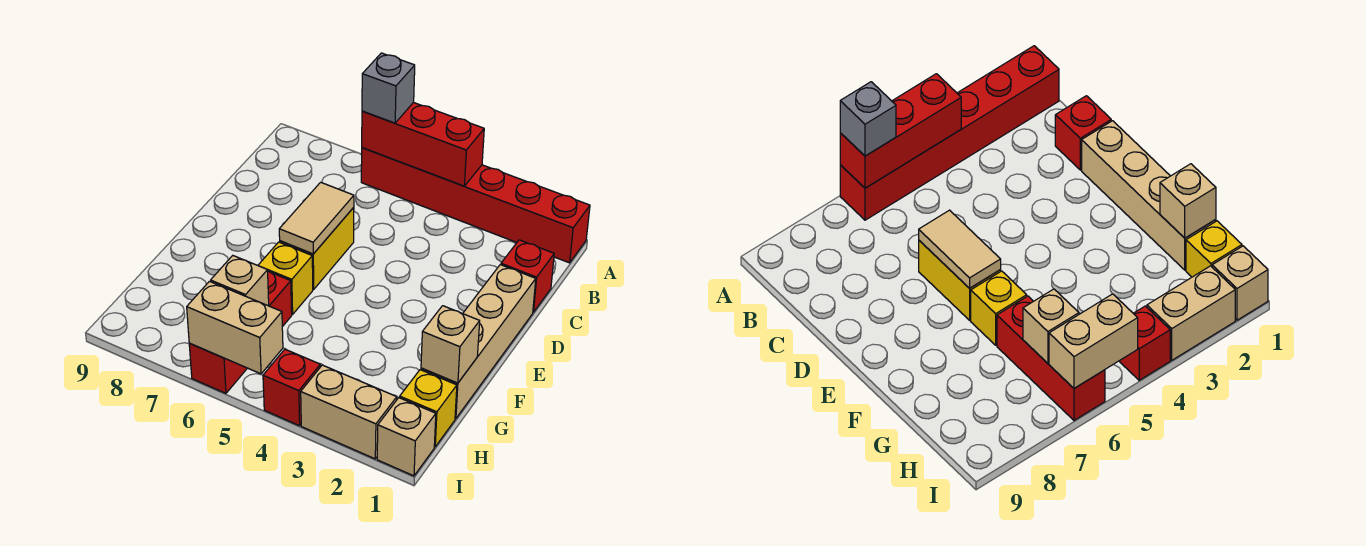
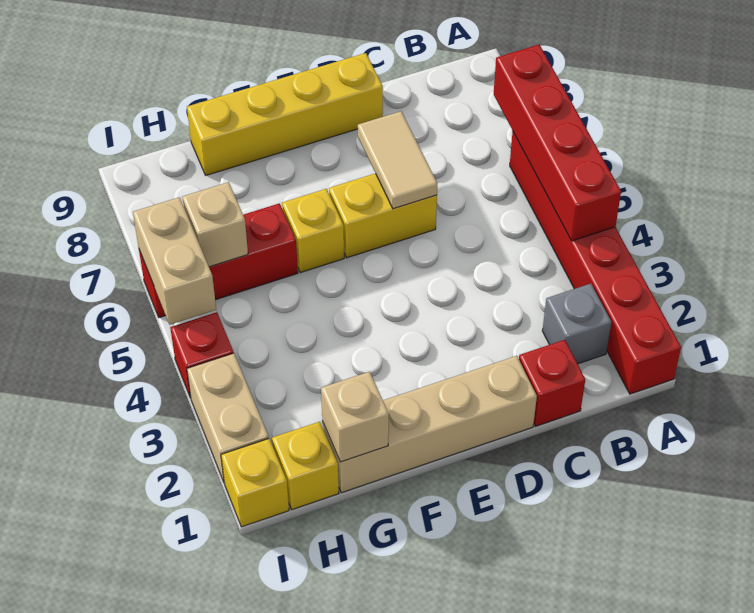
red 1x3 brick [362,102,484,186] -> red 1x4 brick [494,45,621,241]
grey 1x1 brick [362,53,415,123] -> grey 1x1 brick moved to [542,284,611,364]
tan 1x2 tile [279,182,354,254] -> tan 1x2 tile turned to [358,111,438,209]
none -> yellow 1x4 brick [187,53,383,175]
tan 1x1 brick [377,398,436,476] -> yellow 1x1 brick [221,439,289,527]

